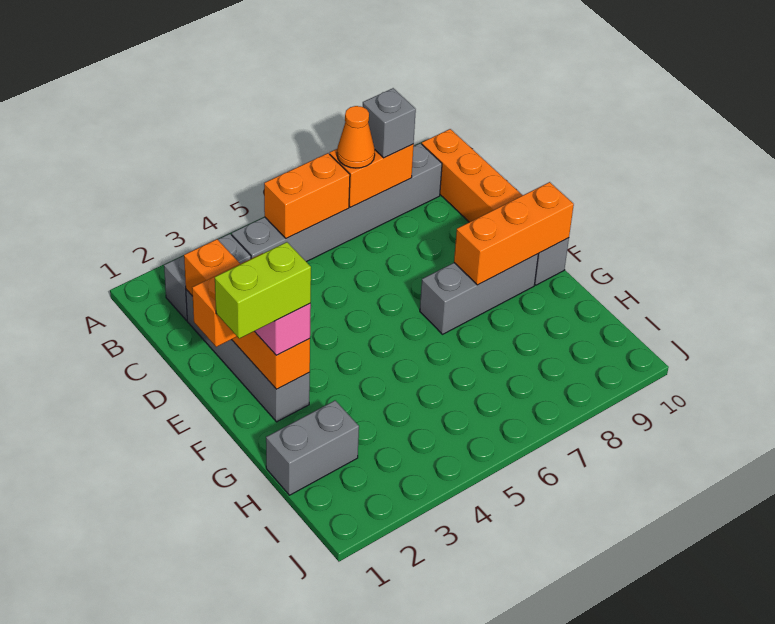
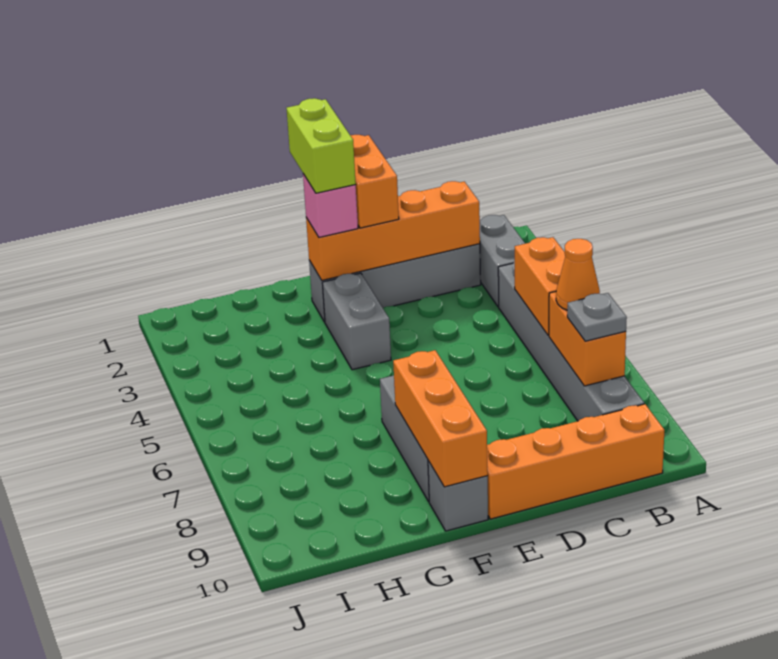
grey 1x1 brick [363,88,416,158] -> grey 1x1 plate [567,293,627,341]
grey 1x2 brick [266,401,359,495] -> grey 1x2 brick moved to [322,273,391,370]

